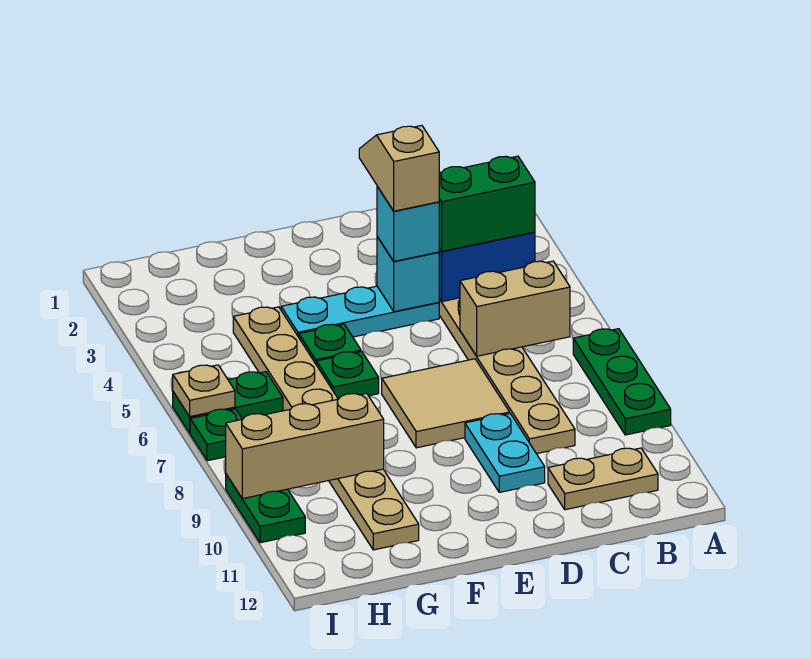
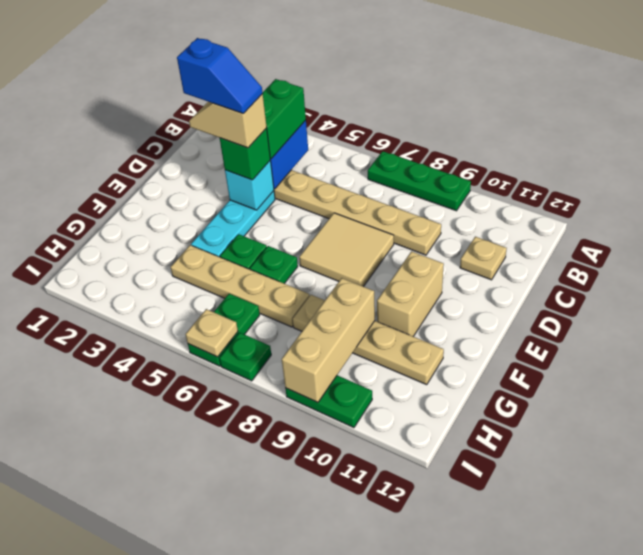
tan 1x2 brick [460,261,570,356] -> tan 1x2 brick moved to [377,251,444,336]
tan 1x2 plate [548,448,658,510] -> tan 1x1 plate [460,237,507,280]
none -> blue 1x2 slope [177,38,263,114]
cyan 1x1 brick [377,186,439,261] -> green 1x1 brick [220,128,270,180]
cyan 1x2 plate [465,414,545,492] -> none

